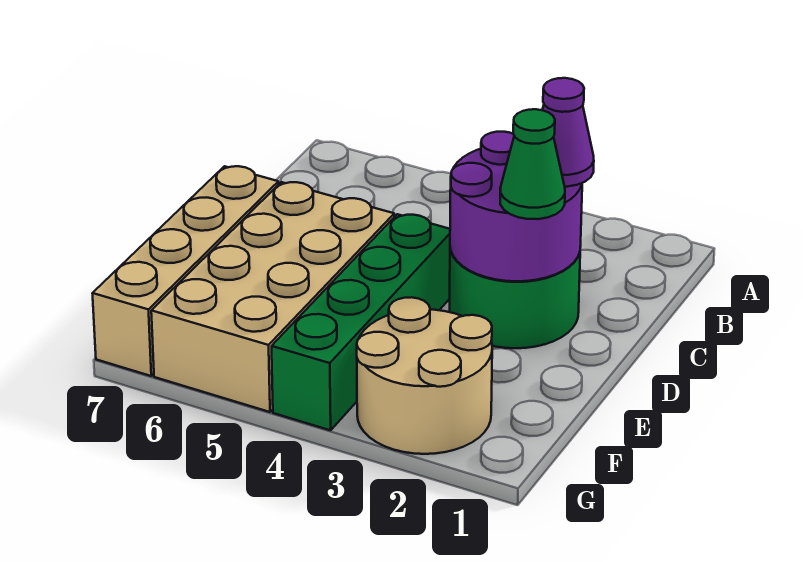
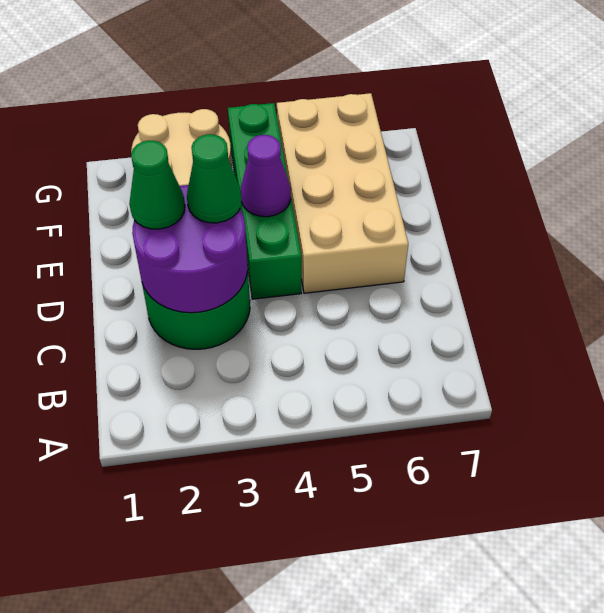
purple 1x1 cone [542,78,594,187] -> purple 1x1 cone moved to [241,135,291,217]
none -> green 1x1 cone [187,134,242,223]
tan 1x4 brick [92,166,279,376] -> none

